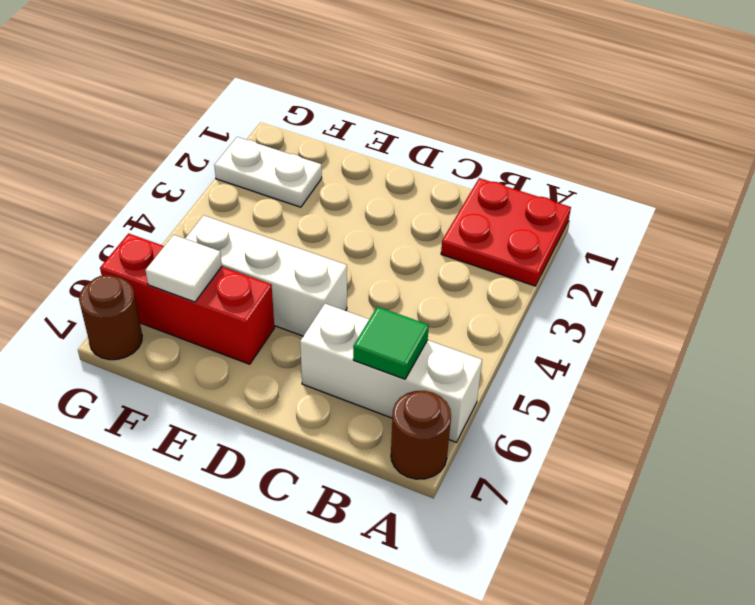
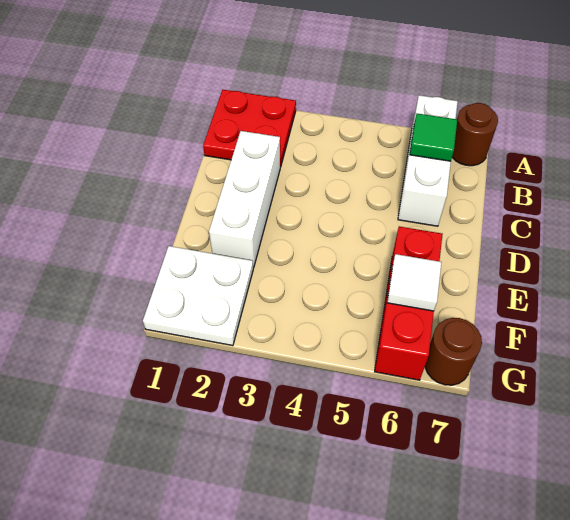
white 1x3 brick [185,215,347,336] -> white 1x3 brick moved to [209,131,280,268]
white 1x2 plate [214,137,322,207] -> white 2x2 plate [143,246,253,346]

